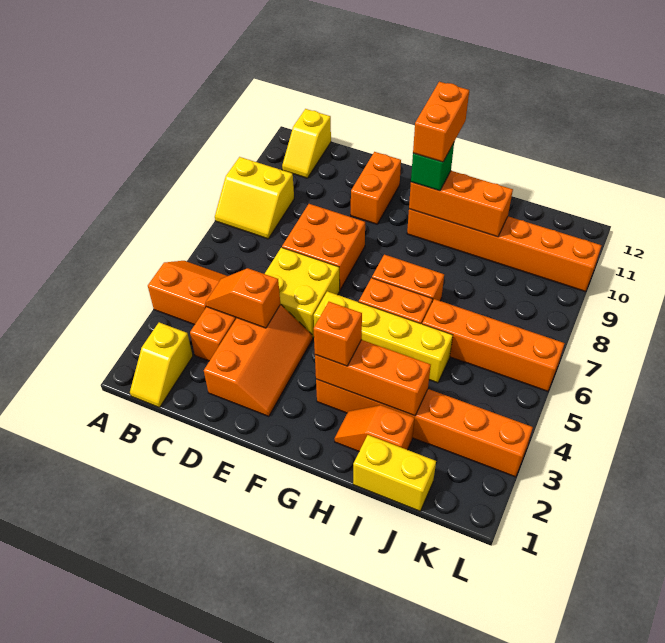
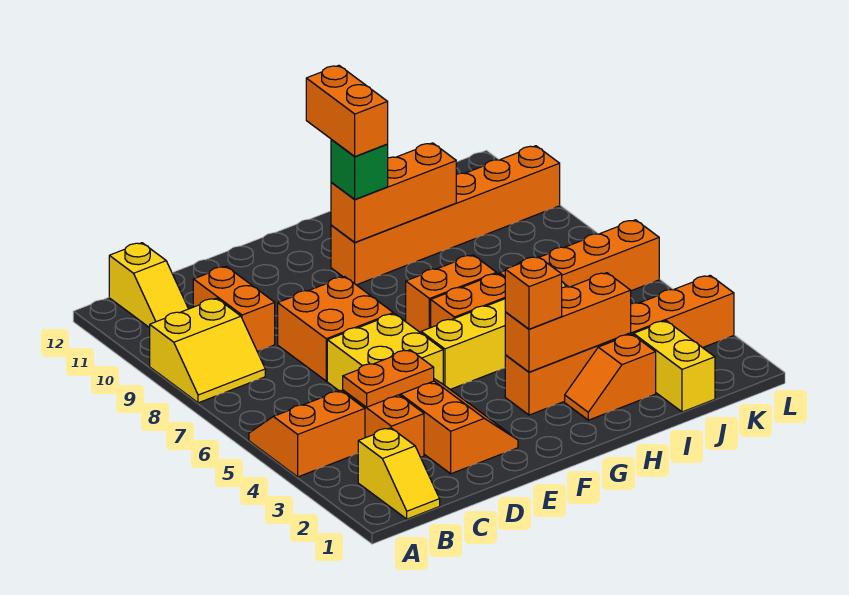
orange 1x2 slope [206,268,280,328] -> orange 1x2 plate [343,350,434,407]
orange 1x2 brick [351,152,401,224] -> orange 1x2 brick moved to [193,266,275,352]
yellow 1x2 brick [353,435,436,511] -> yellow 1x2 brick turned to [633,321,715,412]

